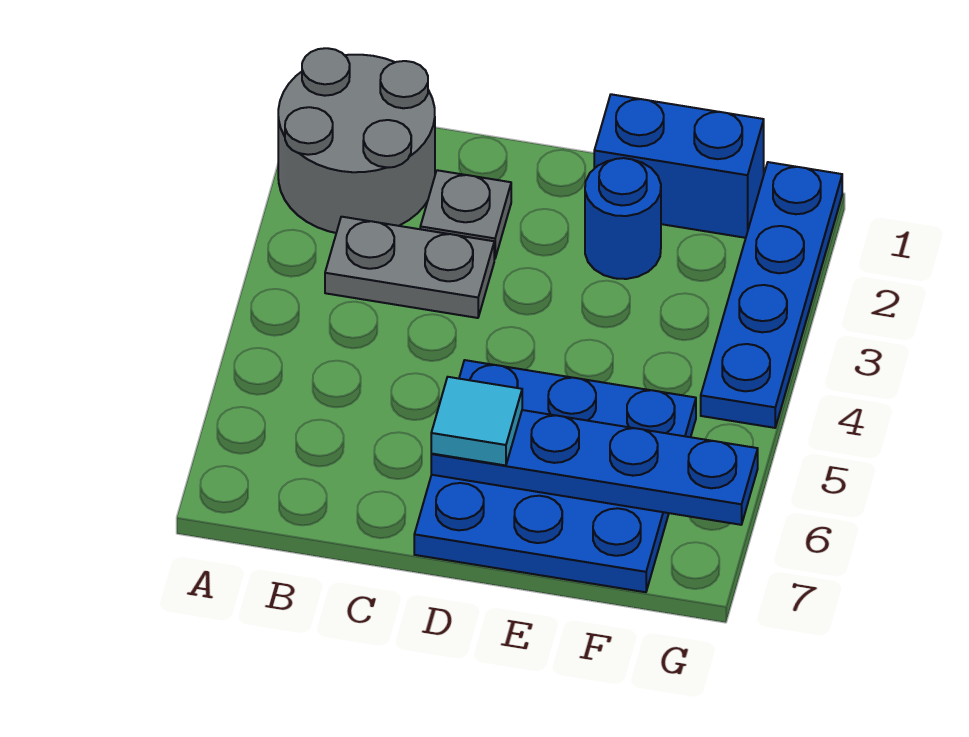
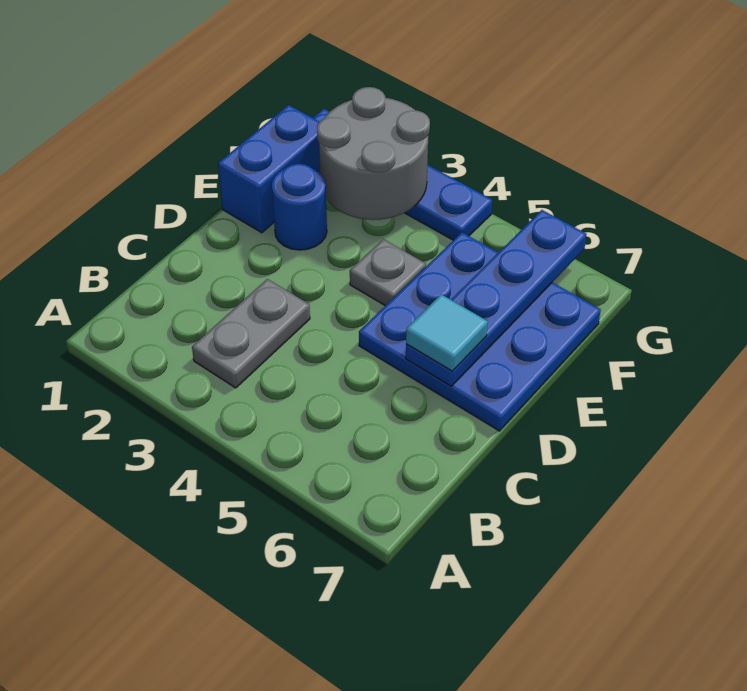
grey 2x2 round brick [278,48,435,233] -> grey 2x2 round brick moved to [317,87,430,220]
grey 1x1 plate [420,170,511,259] -> grey 1x1 plate moved to [350,239,426,306]

